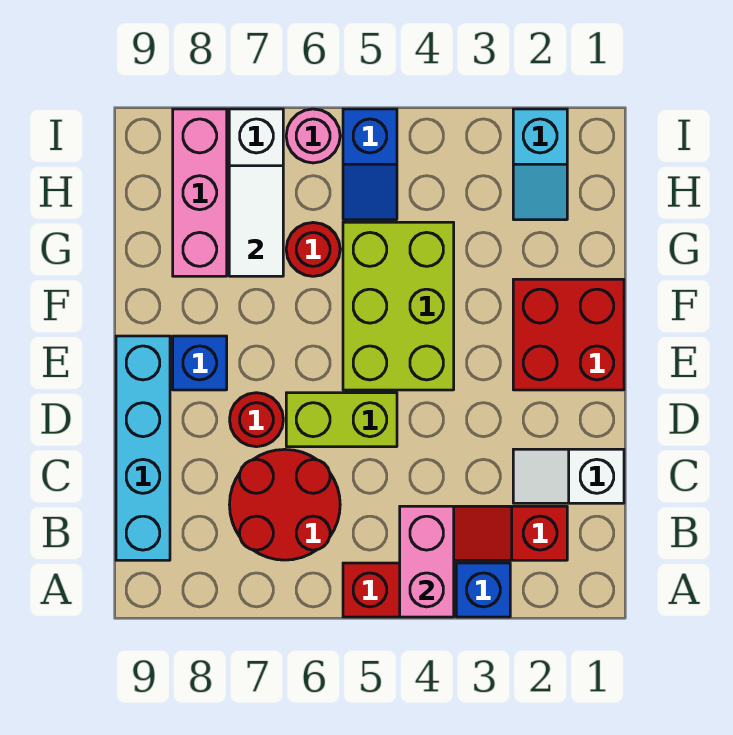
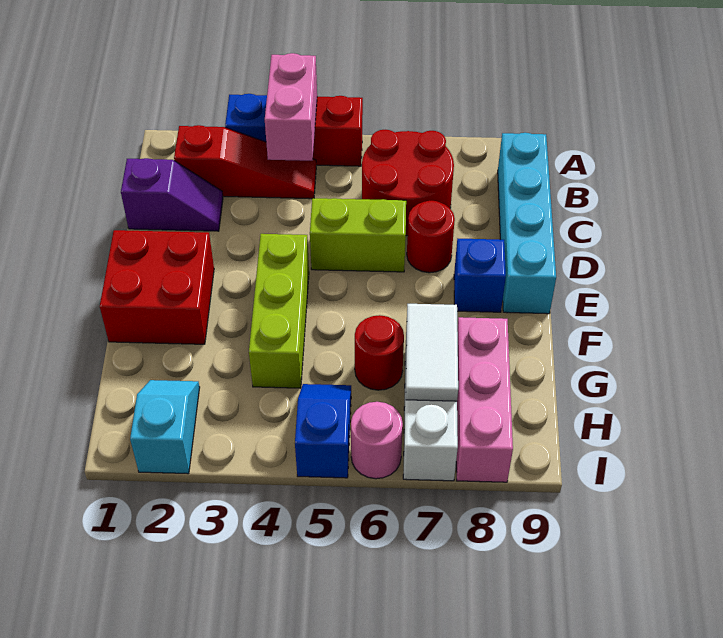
white 1x2 slope [513,449,624,503] -> purple 1x2 slope [121,158,223,231]
lime 2x3 brick [343,222,454,390] -> lime 1x3 brick [249,234,309,388]

